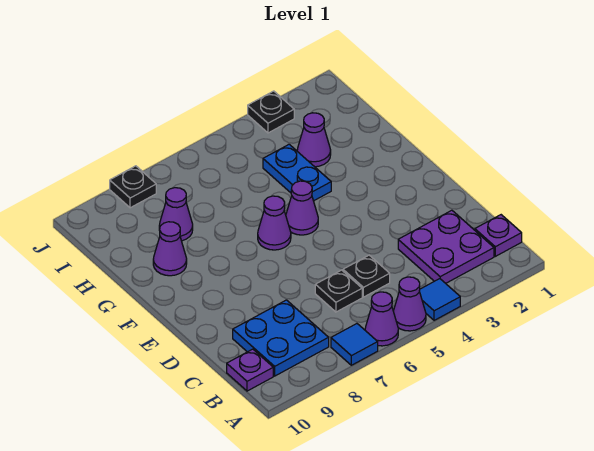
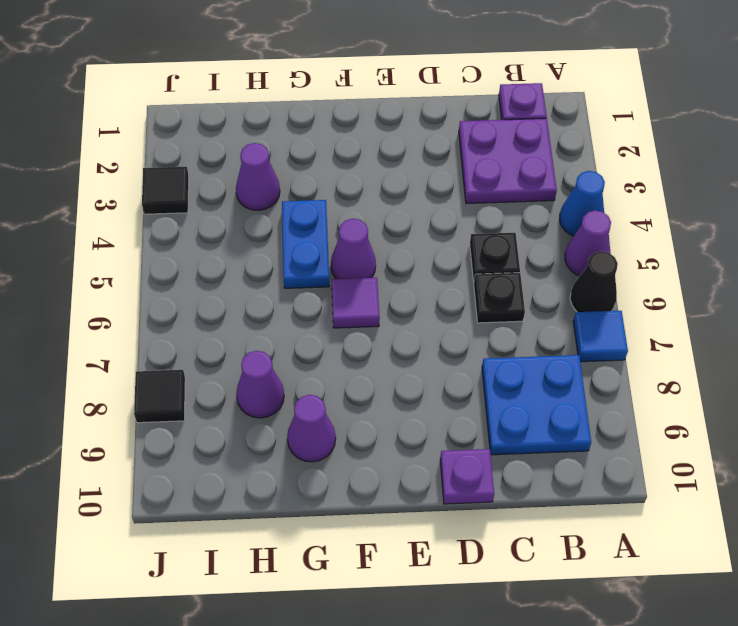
blue 1x1 tile [419,279,460,320] -> blue 1x1 cone [560,171,605,236]
purple 1x1 cone [365,292,398,346] -> black 1x1 cone [570,251,618,312]
purple 1x1 plate [227,349,273,391] -> purple 1x1 plate moved to [440,449,494,504]
purple 1x1 cone [258,196,291,250] -> purple 1x1 tile [332,278,380,328]
blue 1x2 plate [263,144,331,201] -> blue 1x2 plate turned to [282,200,329,288]
black 1x1 plate [248,91,294,133] -> black 1x1 tile [142,167,189,214]
black 1x1 plate [110,166,156,208] -> black 1x1 tile [134,370,185,423]

